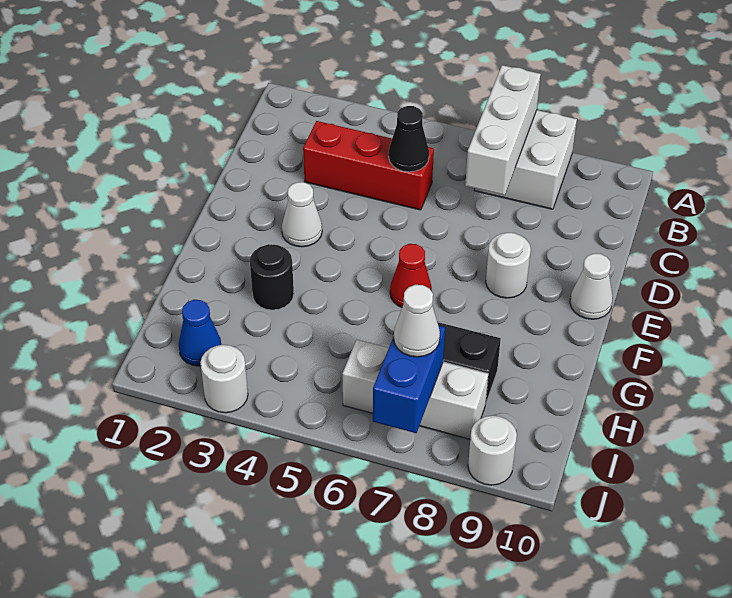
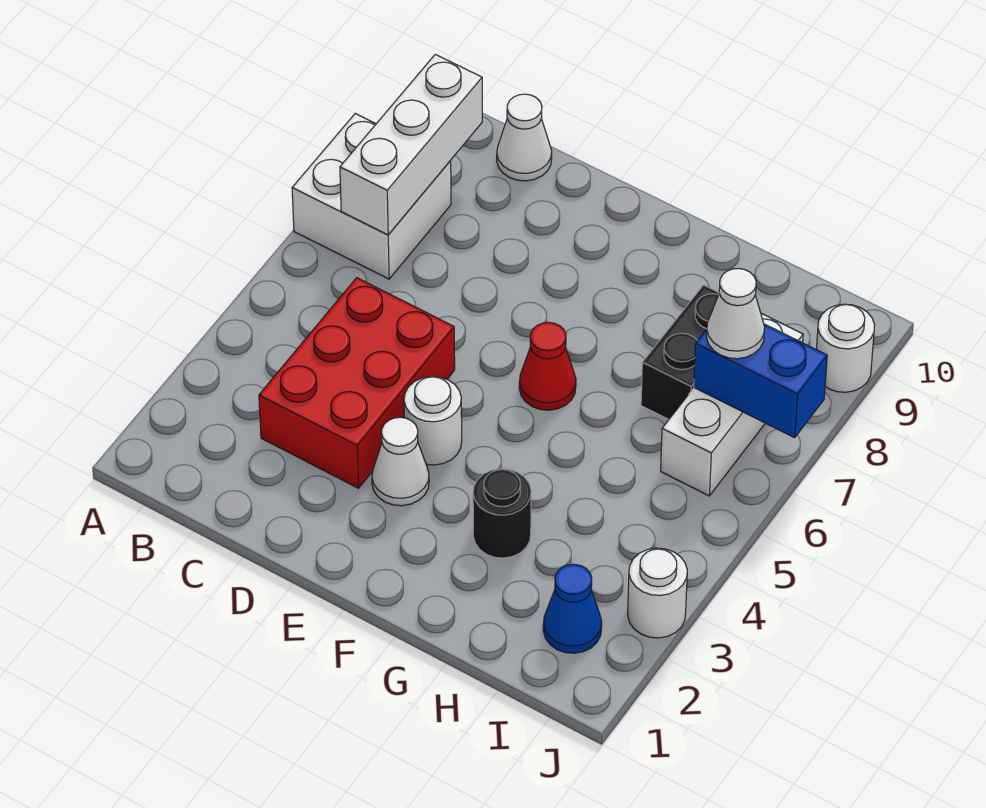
white 1x3 brick [465,65,541,195] -> white 1x3 brick turned to [340,54,482,235]
red 1x3 brick [303,121,434,210] -> red 2x3 brick [259,278,455,488]
black 1x1 cone [389,106,429,172] -> none
white 1x1 round brick [486,233,531,298] -> white 1x1 round brick moved to [404,376,462,465]
white 1x1 cone [570,254,613,319] -> white 1x1 cone moved to [497,94,552,181]

